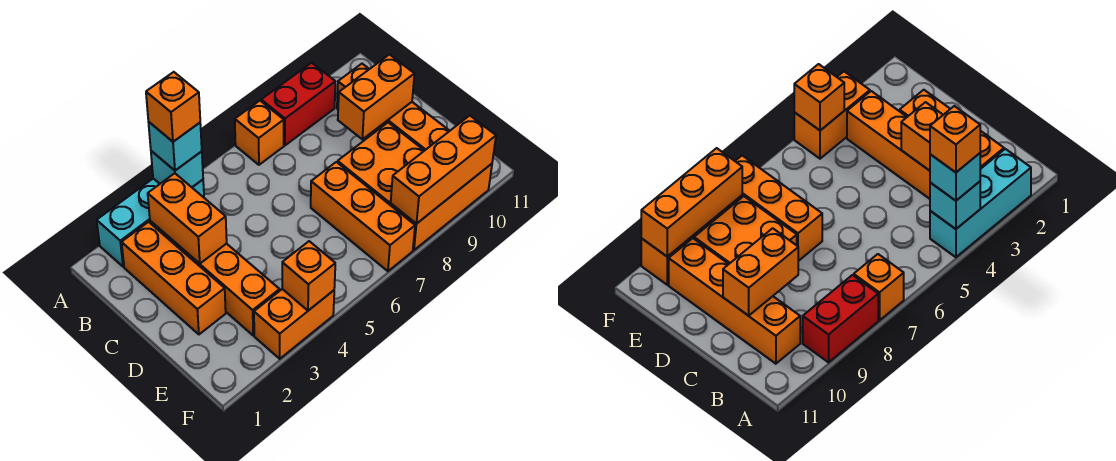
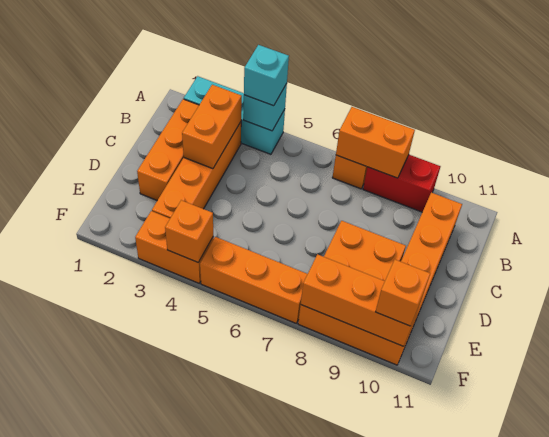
orange 1x1 brick [146,72,200,142] -> orange 1x1 brick moved to [376,260,430,326]
orange 1x2 brick [338,55,414,139] -> orange 1x2 brick moved to [336,107,415,178]
orange 1x3 brick [311,162,415,271] -> orange 1x3 brick turned to [200,237,307,323]

